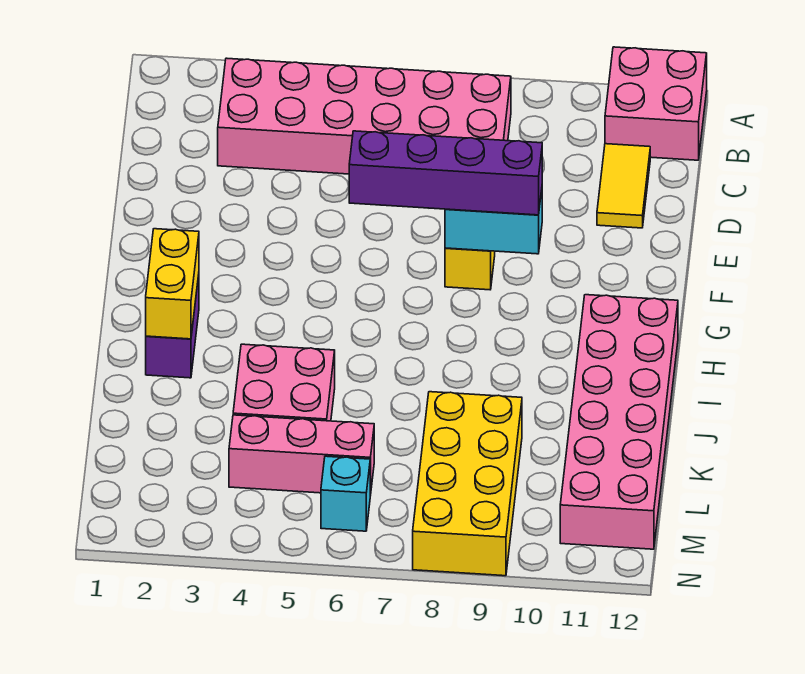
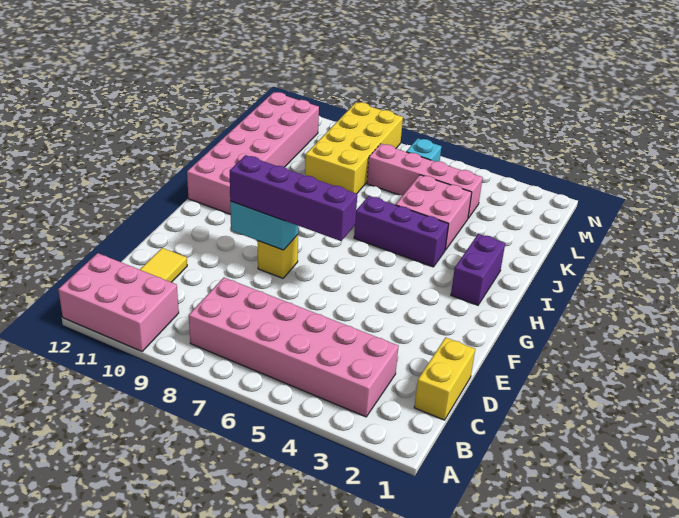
pink 2x2 brick [605,47,707,160] -> pink 2x3 brick [58,253,179,351]
yellow 1x2 brick [146,229,199,339] -> yellow 1x2 brick moved to [414,337,475,420]
none -> purple 1x3 brick [354,196,449,267]
pink 1x3 brick [229,415,374,496] -> pink 1x4 brick [367,144,483,218]

